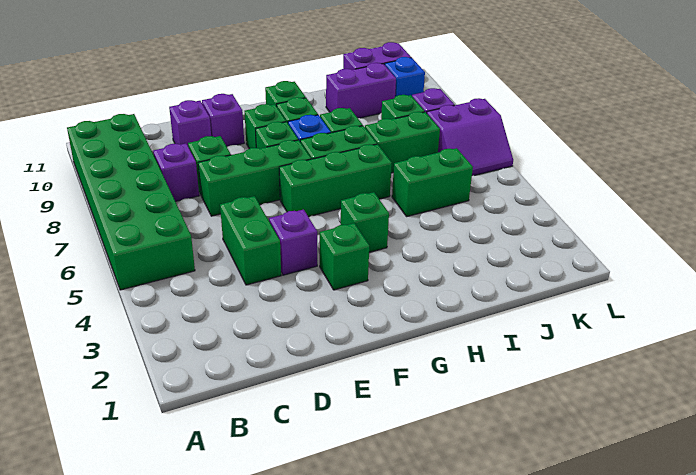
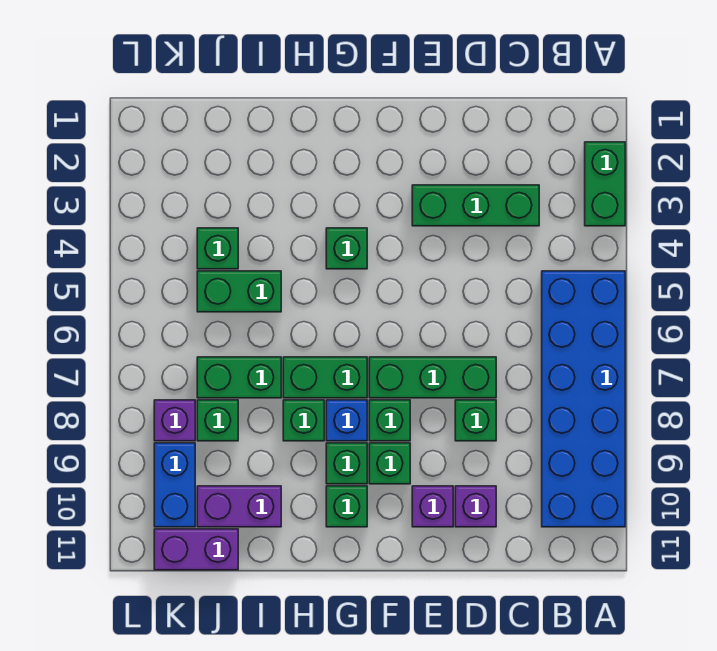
green 2x6 brick [67,114,195,290] -> blue 2x6 brick [542,271,625,527]
purple 1x1 brick [153,143,199,202] -> none
green 1x2 brick [220,196,281,285] -> green 1x2 brick moved to [585,142,625,226]
purple 1x1 brick [269,209,317,275] -> none
green 1x1 brick [320,223,369,290] -> green 1x1 brick moved to [197,228,238,269]
green 1x3 brick [279,144,392,217] -> green 1x3 brick moved to [412,185,539,226]
purple 2x2 slope [427,98,513,176] -> none
blue 1x1 brick [385,57,425,97] -> blue 1x2 brick [154,443,195,527]

